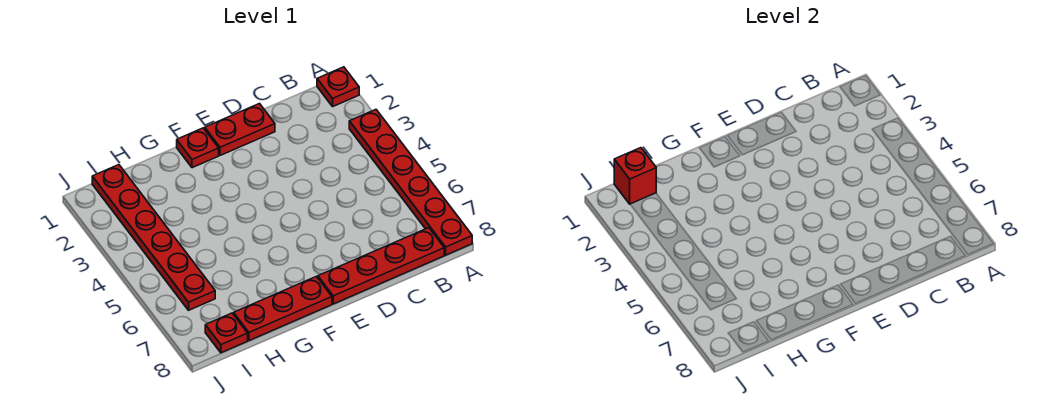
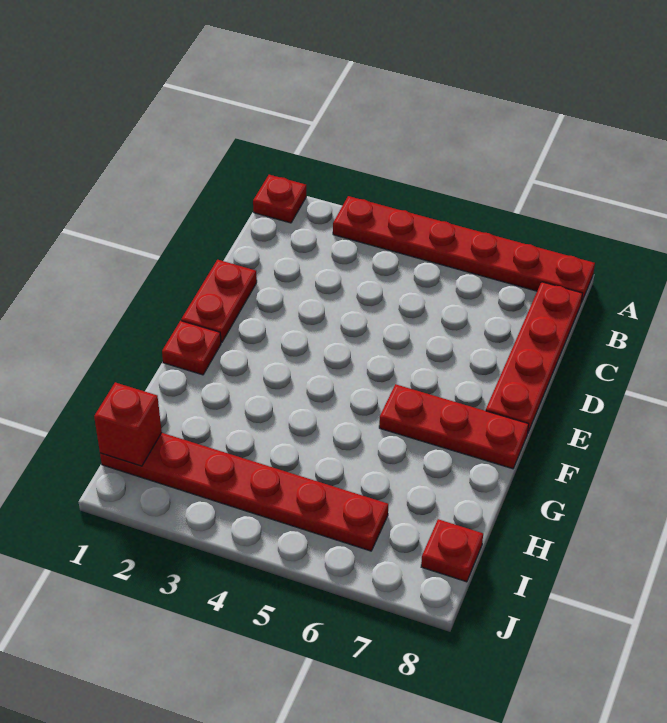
red 1x3 plate [234,276,332,341] -> red 1x3 plate turned to [379,384,529,469]

